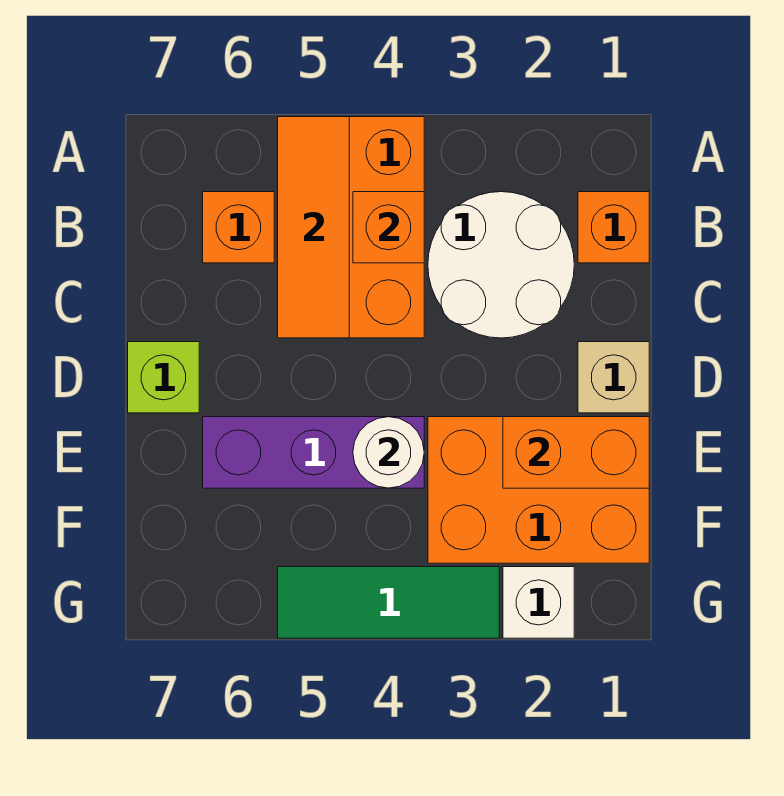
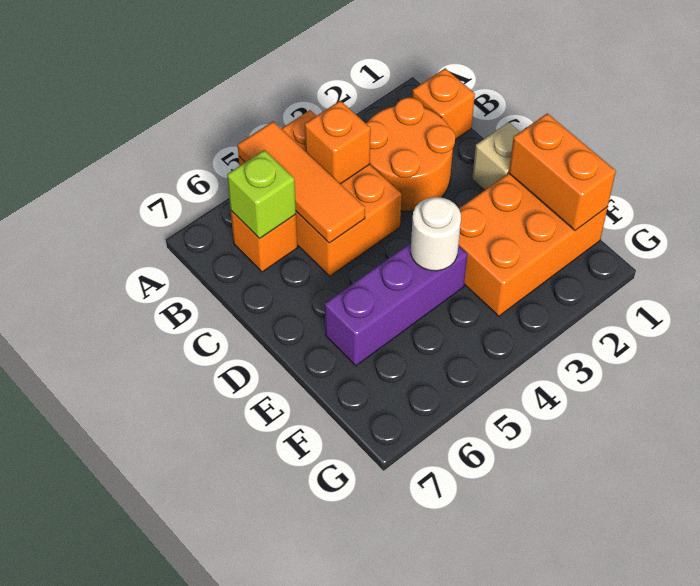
white 2x2 round brick [428,192,574,338] -> orange 2x2 round brick [366,98,455,211]
lime 1x1 brick [128,342,199,413] -> lime 1x1 brick moved to [227,150,296,239]
orange 1x2 brick [503,417,649,488] -> orange 1x2 brick turned to [509,113,616,231]
white 1x1 brick [503,567,574,638] -> none
green 1x3 tile [278,567,499,638] -> none

